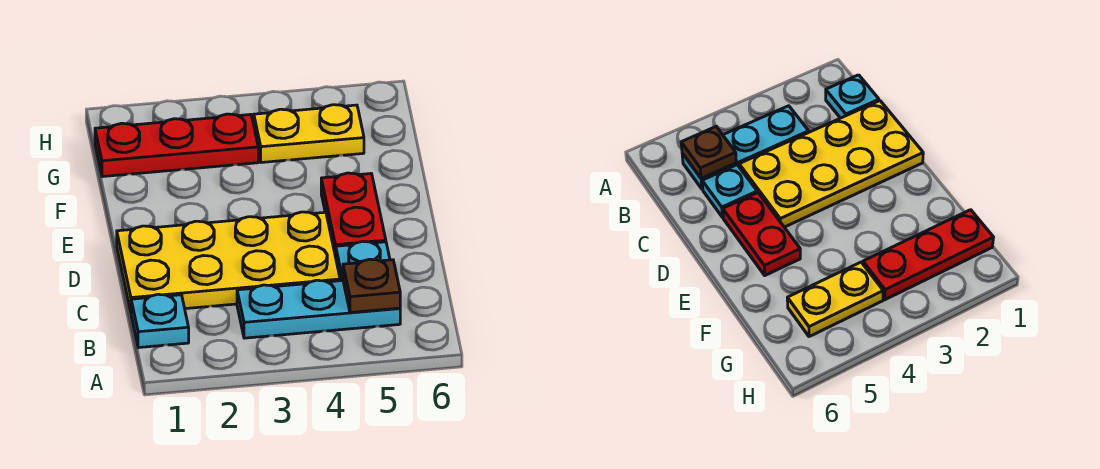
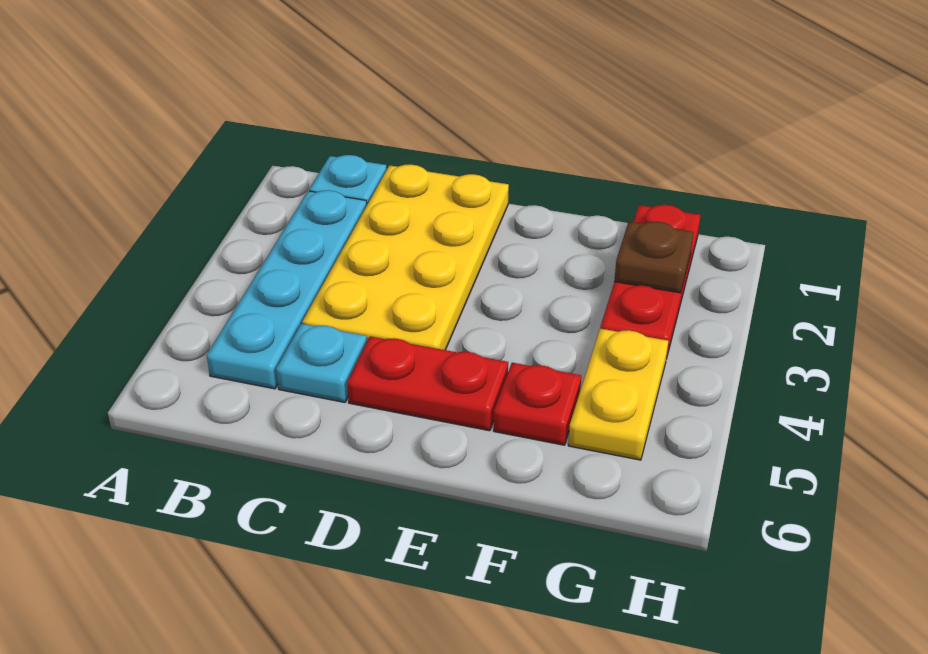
cyan 1x3 plate [237,280,400,338] -> cyan 1x4 plate [207,190,367,389]
brown 1x1 plate [343,259,400,313] -> brown 1x1 plate moved to [614,221,693,293]
none -> red 1x1 plate [494,363,581,445]

